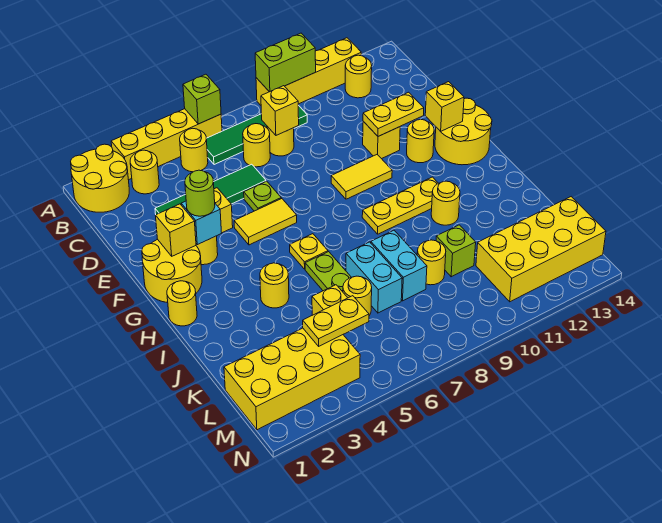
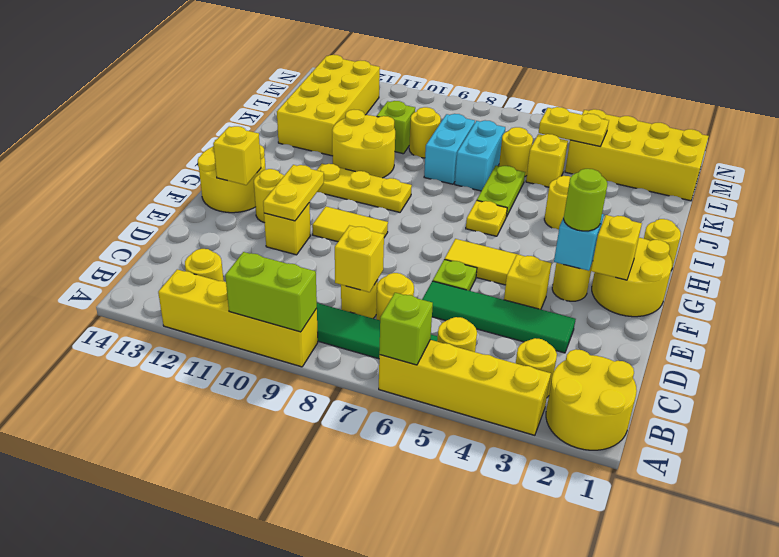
yellow 1x2 plate [363,92,424,136] -> yellow 1x2 plate turned to [263,165,324,221]
yellow 1x1 round brick [431,181,460,225] -> yellow 2x2 round brick [332,110,395,178]
yellow 2x4 brick [476,197,606,302] -> yellow 2x4 brick turned to [277,55,380,156]

